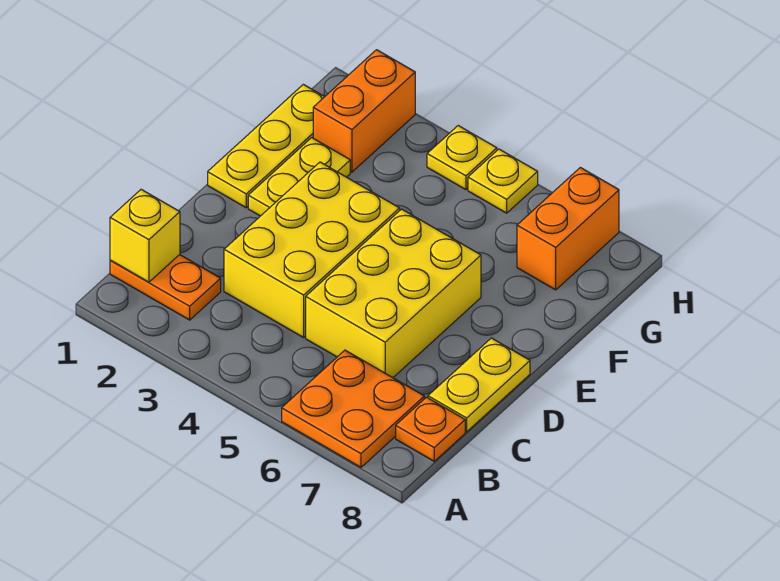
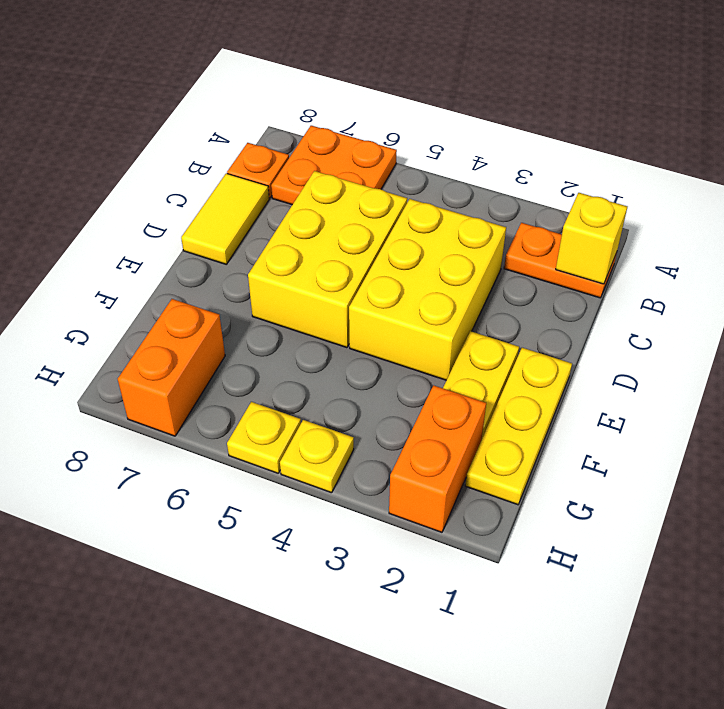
yellow 1x2 plate [428,338,530,432] -> yellow 1x2 tile [181,173,269,264]

